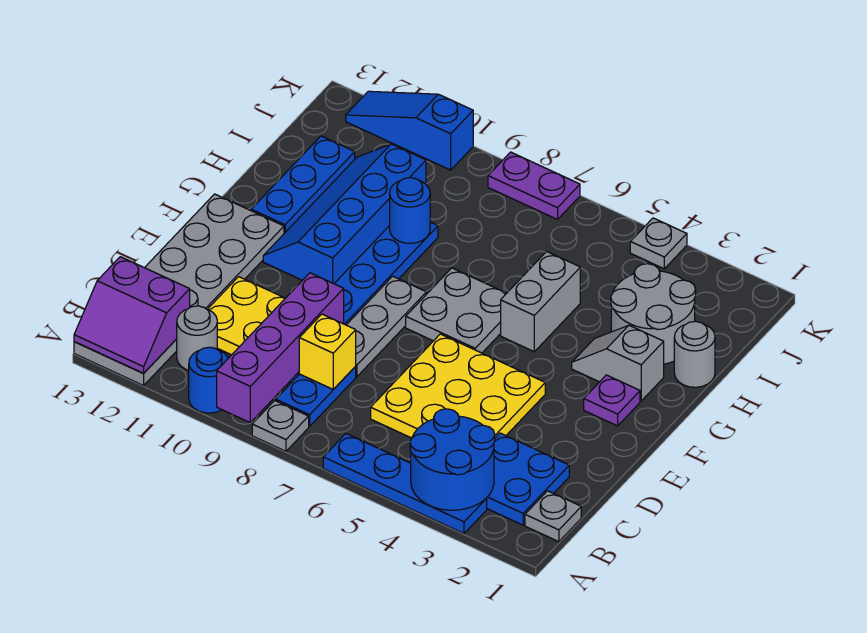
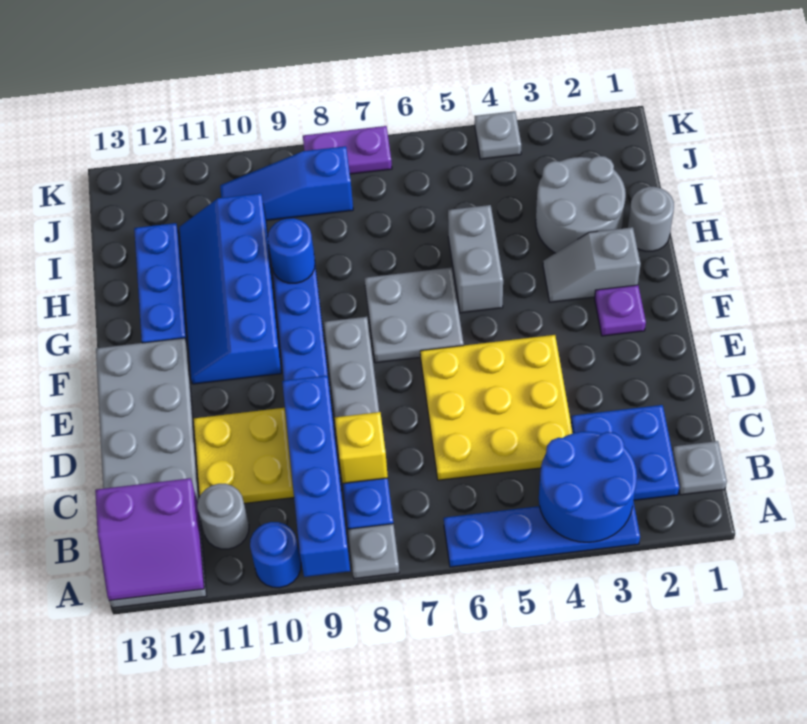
purple 1x4 brick [217,273,344,423] -> blue 1x4 brick [282,376,350,577]
blue 1x3 slope [346,91,473,170] -> blue 1x3 slope moved to [220,146,353,220]

